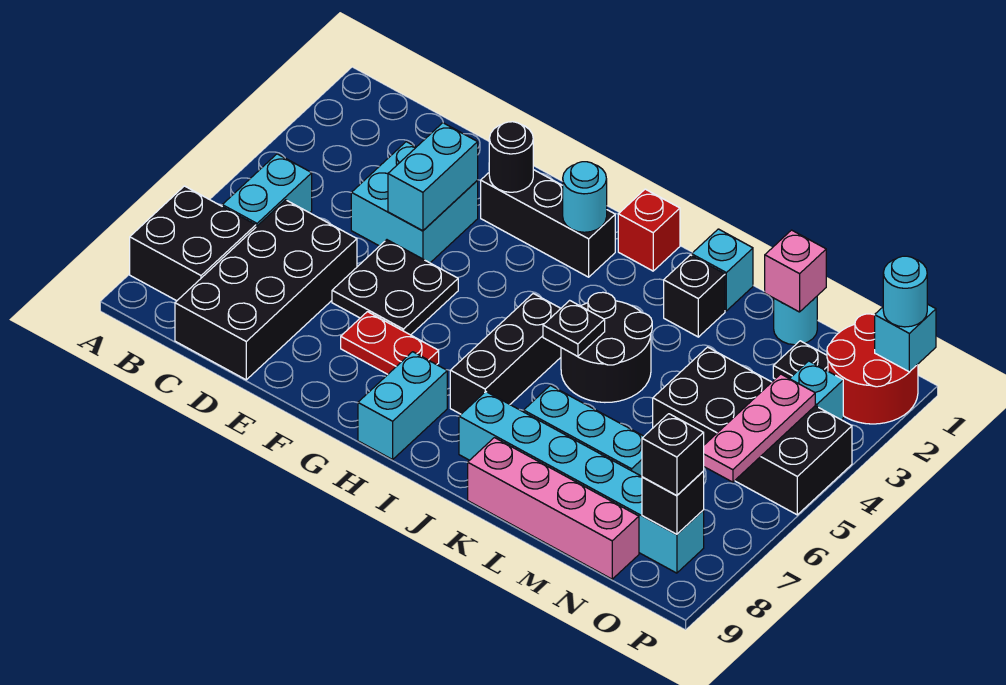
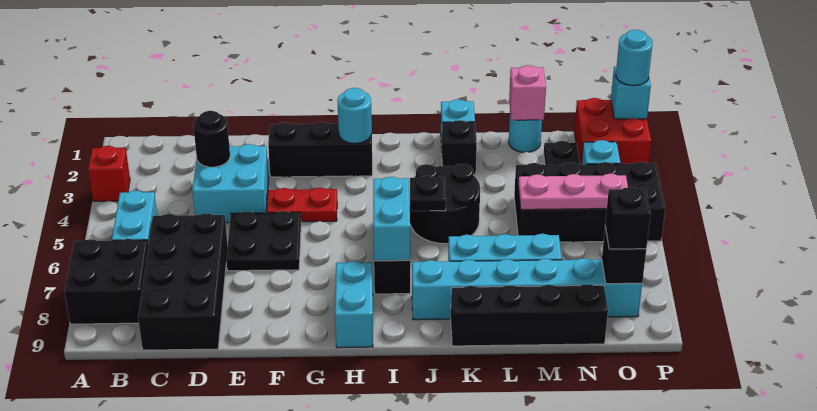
cyan 1x2 brick [388,123,478,231] -> cyan 1x2 brick moved to [373,177,410,261]
black 1x1 round brick [489,122,533,192] -> black 1x1 round brick moved to [193,111,230,167]
red 1x2 plate [341,312,439,374] -> red 1x2 plate moved to [267,188,337,222]
red 1x1 brick [618,189,680,271] -> red 1x1 brick moved to [88,146,130,201]
pink 1x4 brick [468,438,639,579] -> black 1x4 brick [451,284,608,346]
red 2x2 round brick [827,314,918,424] -> red 2x2 brick [574,98,651,164]
pink 1x3 plate [704,374,815,482] -> pink 1x3 plate turned to [518,174,628,210]

